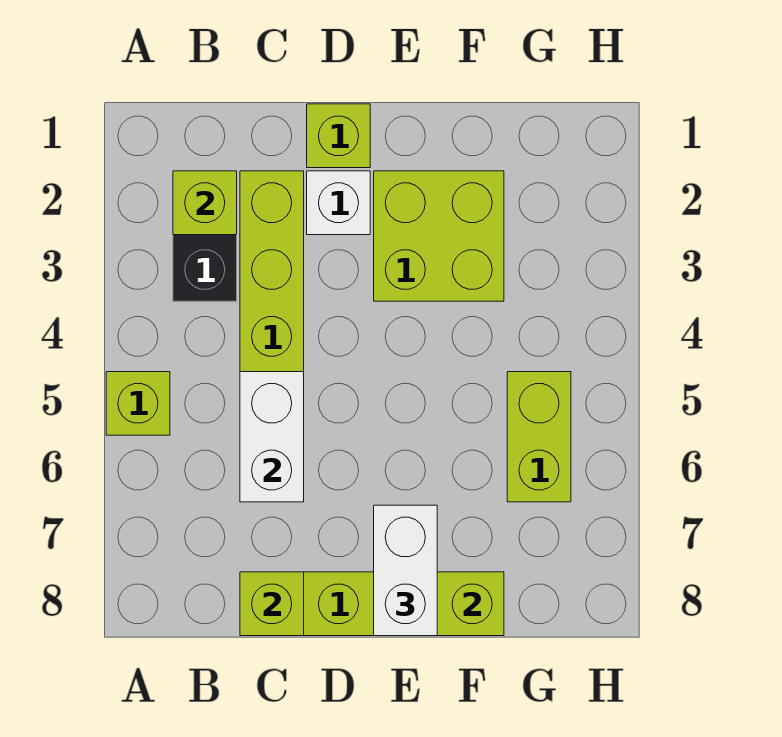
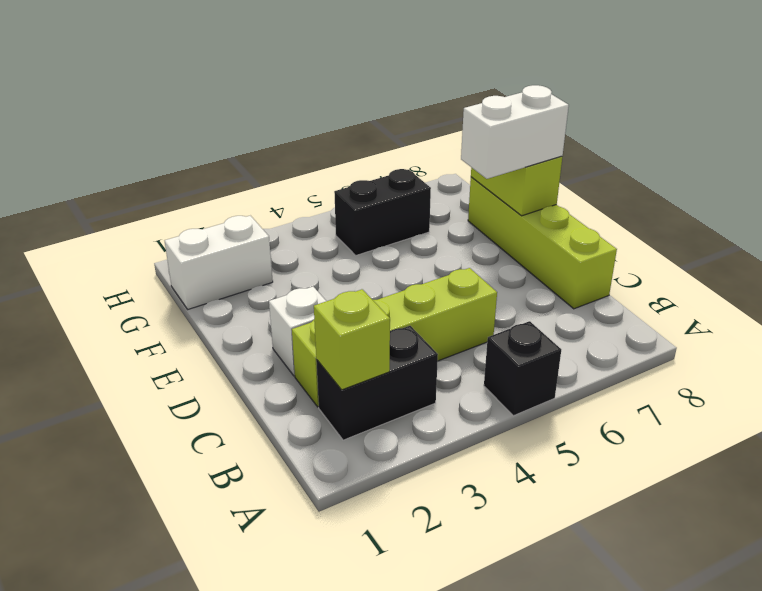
lime 1x1 brick [106,372,170,435] -> black 1x1 brick [484,321,561,416]
white 1x2 brick [240,372,304,502] -> white 1x2 brick moved to [165,216,273,309]
lime 1x1 brick [240,572,304,636] -> none
lime 1x1 brick [307,104,370,168] -> none
lime 2x2 brick [374,171,504,301] -> none
lime 1x2 brick [507,372,571,502] -> black 1x2 brick [334,169,431,255]

